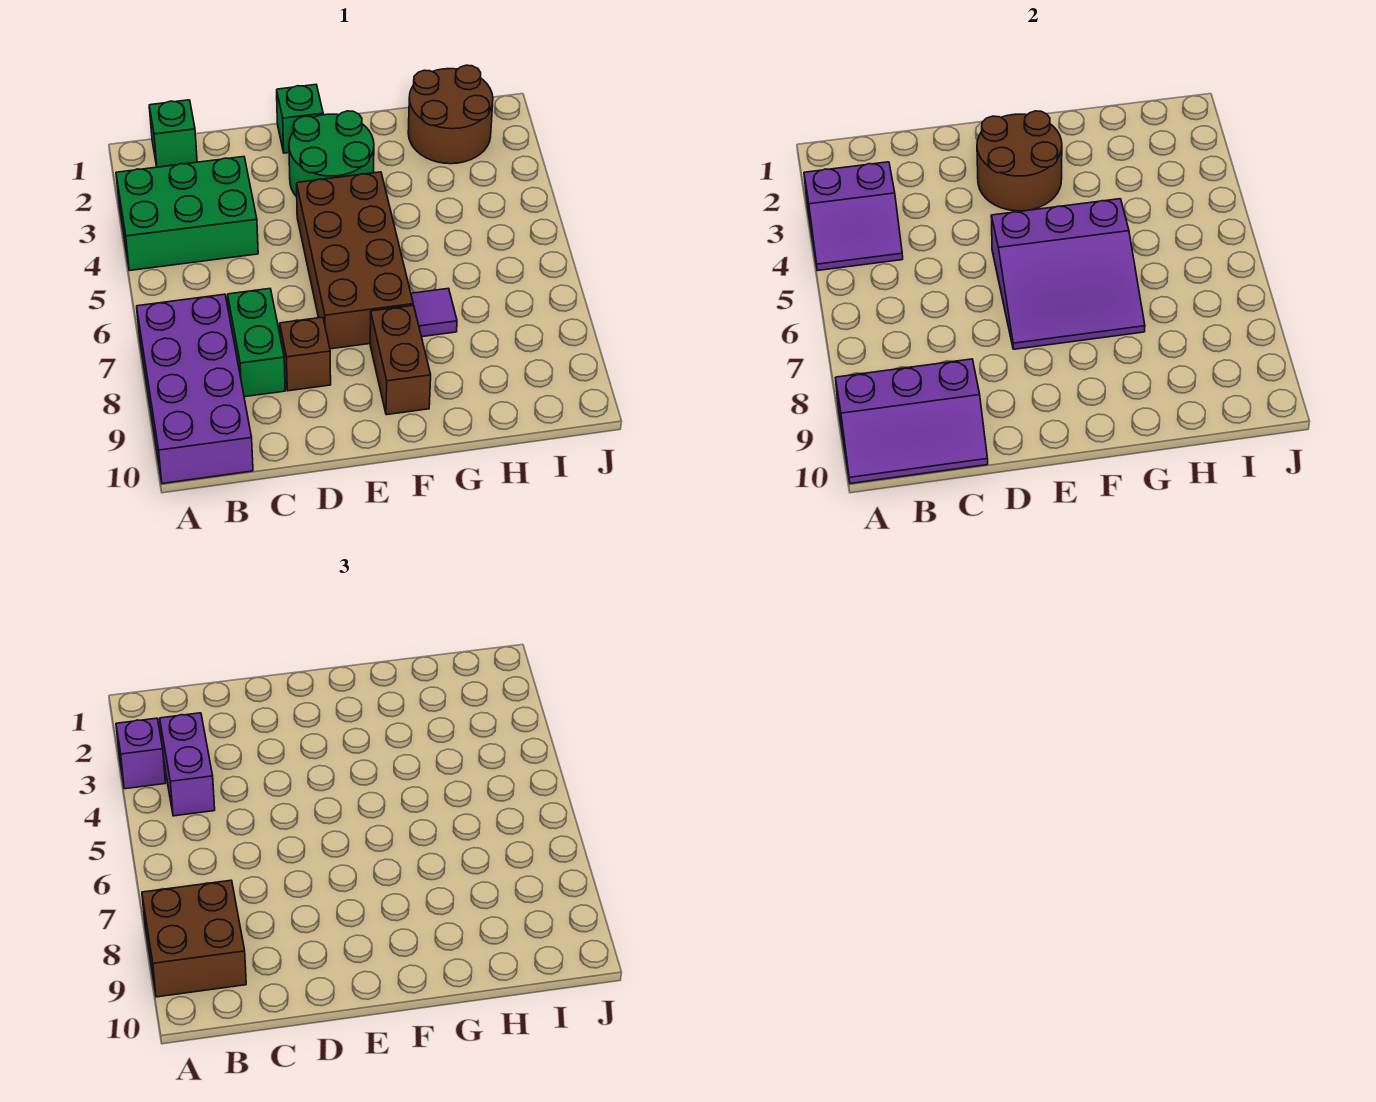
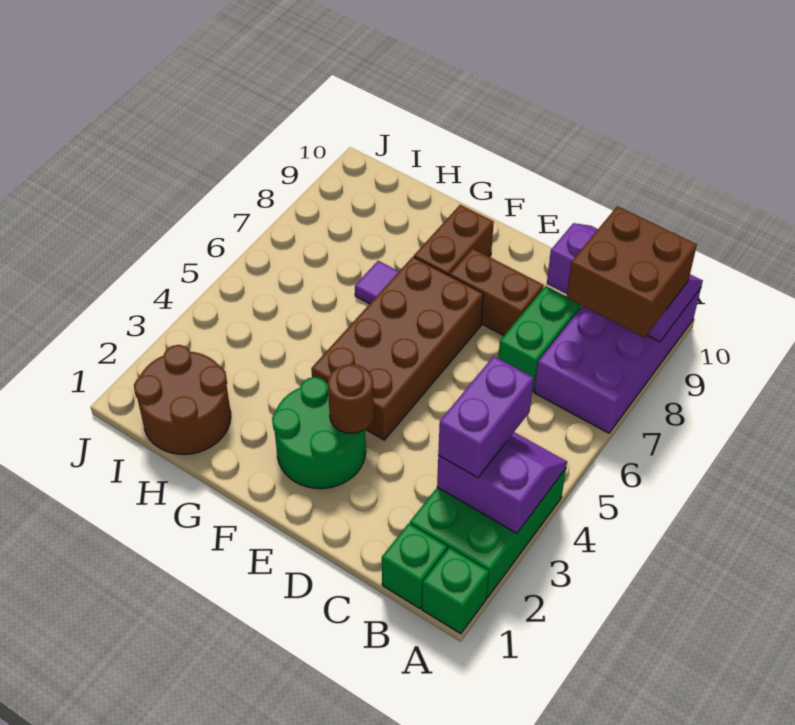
green 2x3 brick [116,157,258,271] -> green 2x3 brick turned to [410,469,566,598]
purple 1x1 brick [116,718,165,789] -> none
brown 1x1 brick [280,317,331,391] -> brown 1x2 brick [450,249,544,336]
green 1x1 brick [277,85,323,153] -> green 1x1 brick moved to [422,548,489,634]
brown 2x2 round brick [977,111,1062,211] -> brown 1x1 round brick [328,364,374,433]
purple 3x3 slope [991,199,1145,349] -> none

